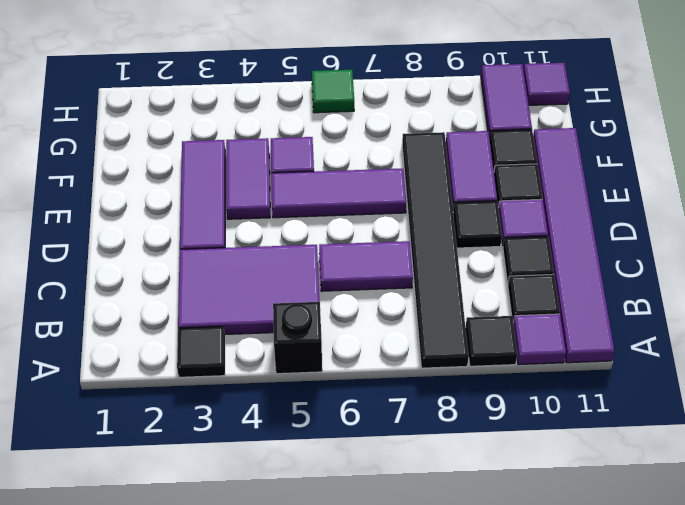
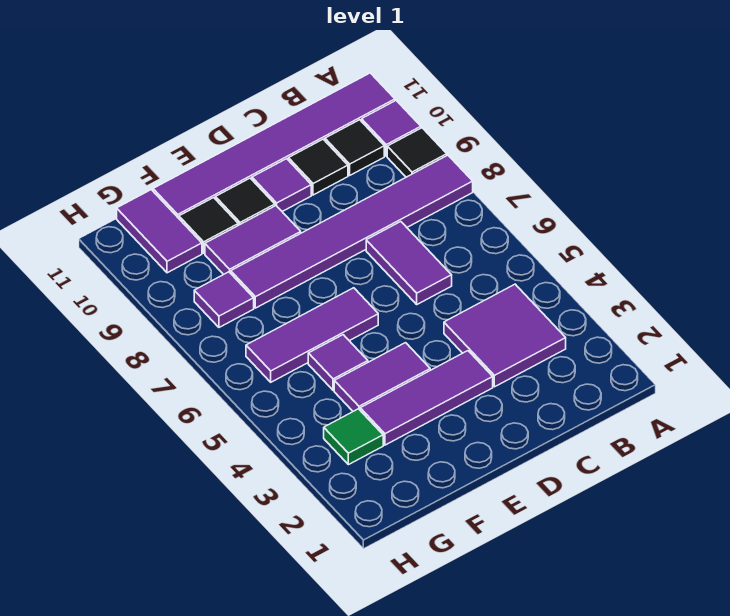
black 1x1 tile [177,327,225,377] -> none
black 1x1 brick [273,302,322,374] -> none
black 1x6 tile [402,132,469,368] -> purple 1x6 tile [231,155,473,308]
purple 2x3 tile [178,245,319,334] -> purple 2x2 tile [444,284,566,387]
black 1x1 tile [453,201,502,248] -> none
purple 1x3 tile [271,168,406,218] -> purple 1x3 tile turned to [246,288,378,382]
purple 1x2 tile [481,64,532,139] -> purple 1x2 tile turned to [117,190,202,273]
green 1x1 tile [312,70,354,113] -> green 1x1 tile moved to [324,409,383,465]
purple 1x1 tile [523,63,570,105] -> purple 1x1 tile moved to [194,272,254,327]

